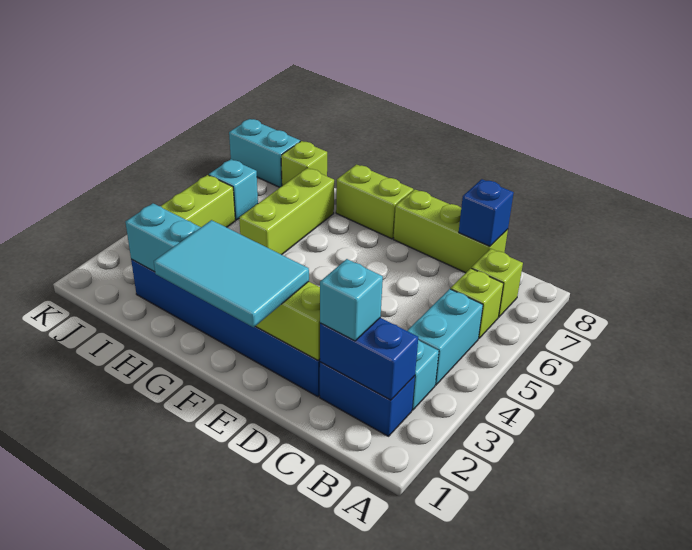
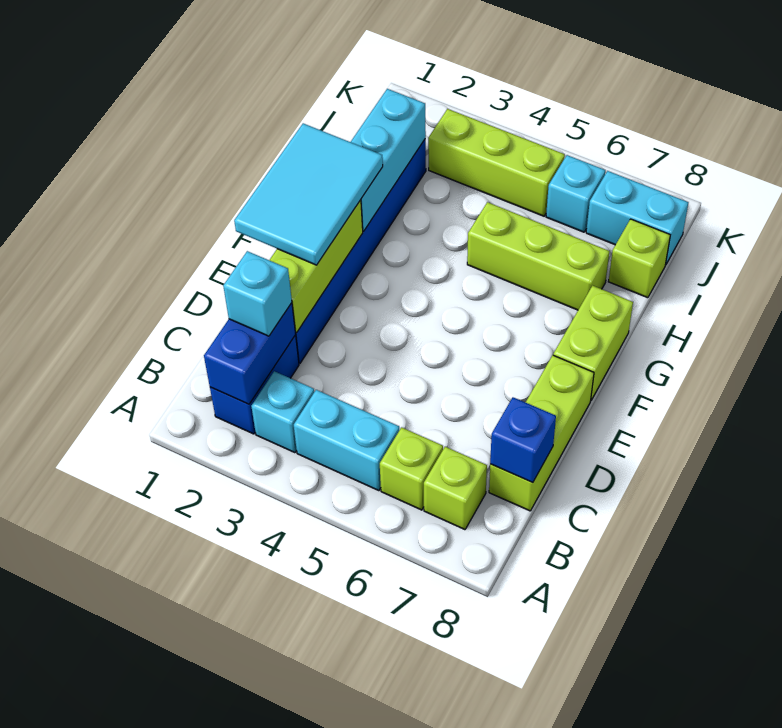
cyan 1x2 brick [229,119,300,187] -> cyan 1x2 brick turned to [586,171,688,265]

